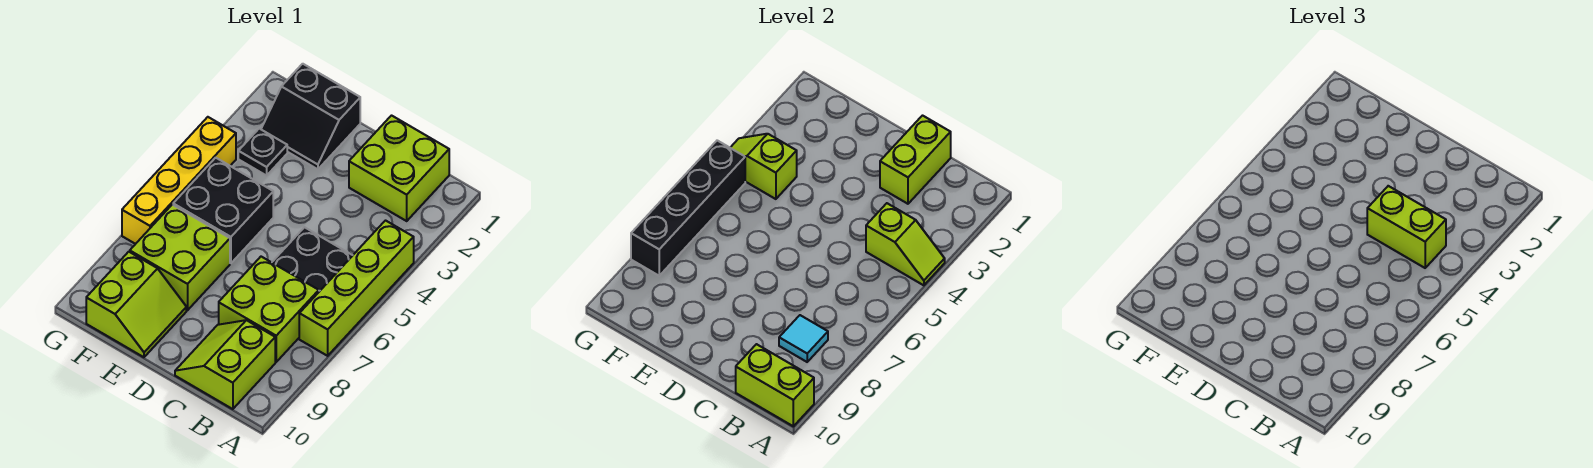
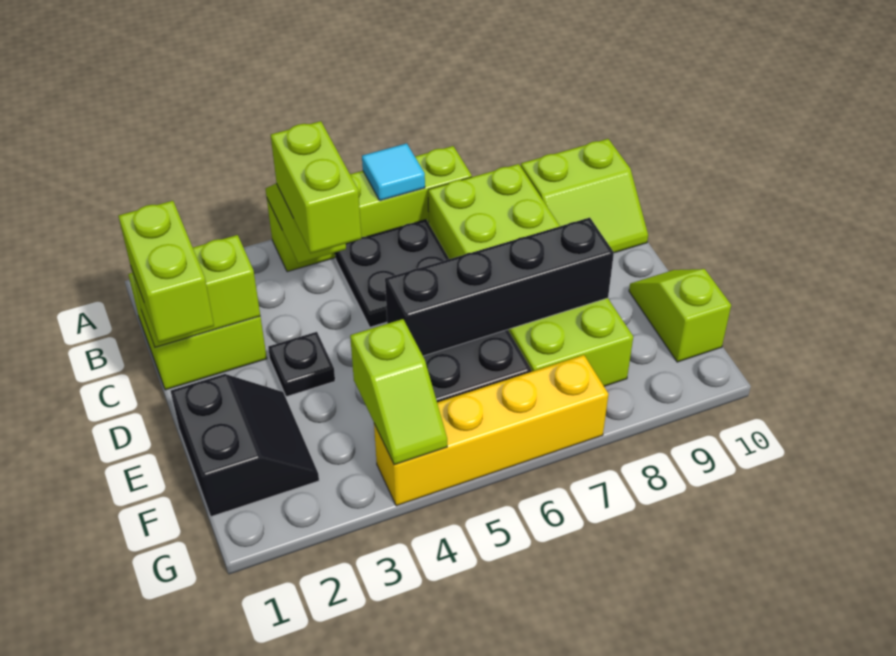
lime 1x2 brick [736,344,814,426] -> lime 1x2 brick moved to [118,201,214,342]
cyan 1x1 tile [779,315,828,362] -> cyan 1x1 tile moved to [362,143,425,201]
lime 2x2 slope [86,252,186,357] -> lime 1x2 slope [629,269,731,362]
black 1x1 plate [238,129,287,176] -> black 1x1 plate moved to [268,332,335,397]
black 1x4 brick [631,140,745,276] -> black 1x4 brick moved to [385,218,614,356]

